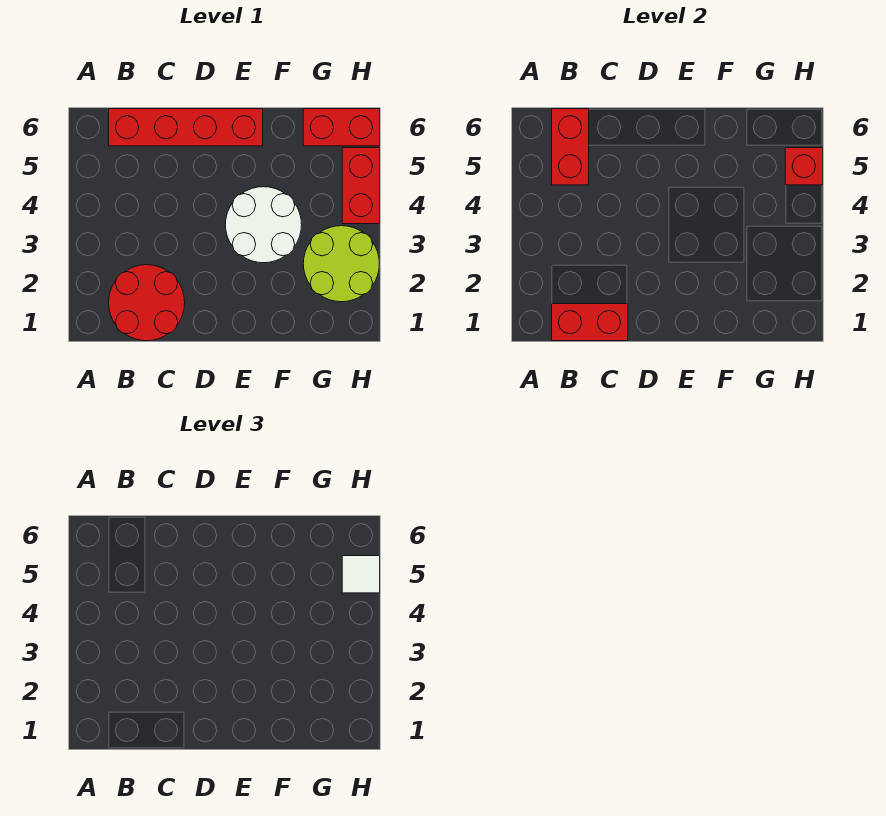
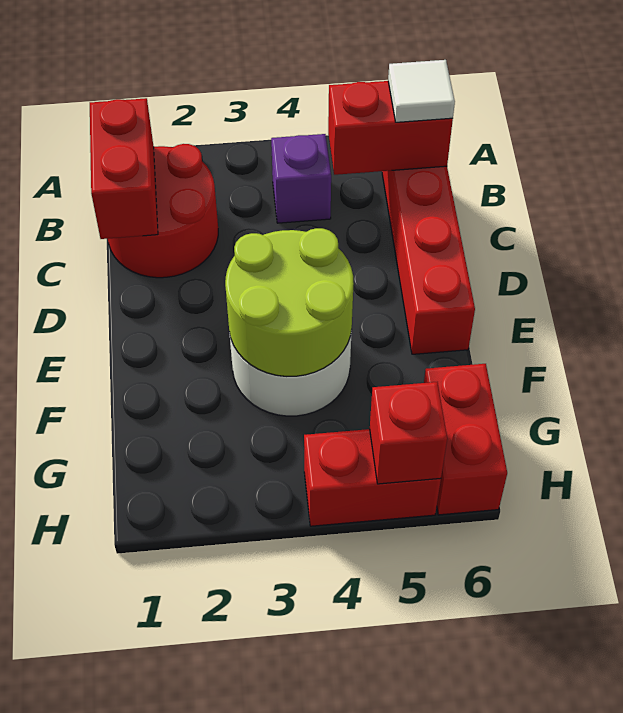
none -> purple 1x1 brick [271,134,331,223]
lime 2x2 round brick [303,226,379,302] -> lime 2x2 round brick moved to [225,228,354,376]
white 1x1 tile [342,556,380,593] -> white 1x1 tile moved to [388,60,455,122]

